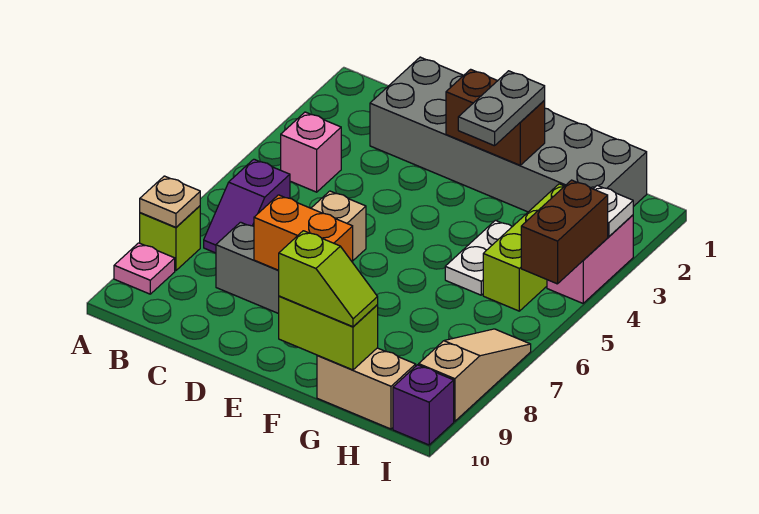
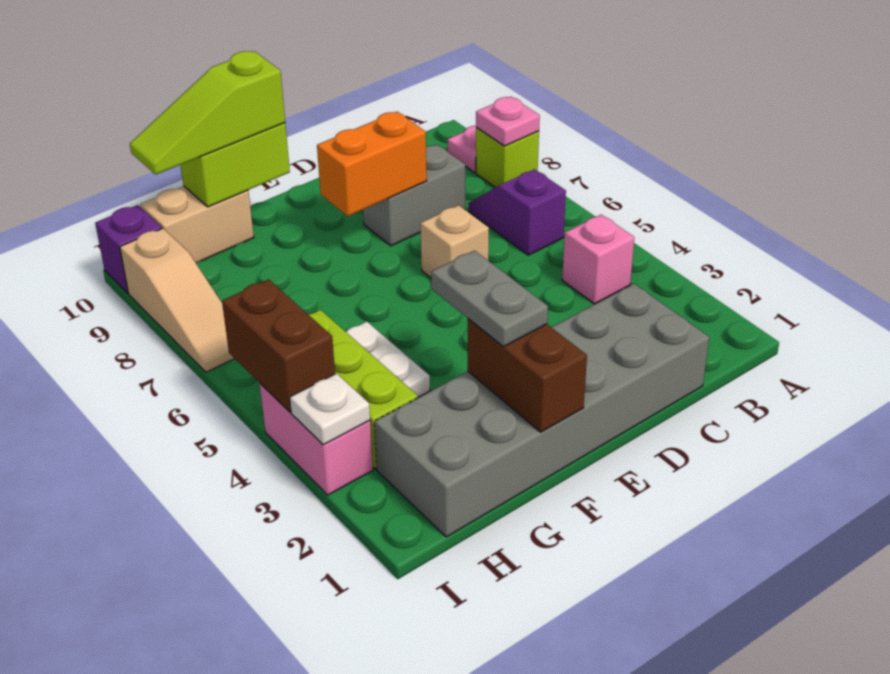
tan 1x1 plate [140,176,200,227] -> pink 1x1 plate [476,97,540,146]
brown 1x2 brick [446,69,545,165] -> brown 1x2 brick turned to [468,319,587,432]
lime 1x2 slope [278,231,378,327] -> lime 1x3 slope [130,51,285,174]

